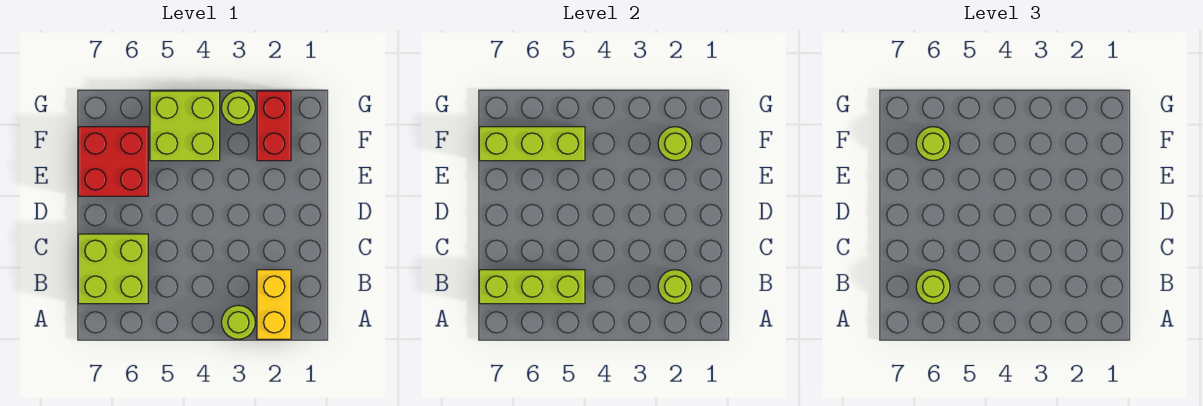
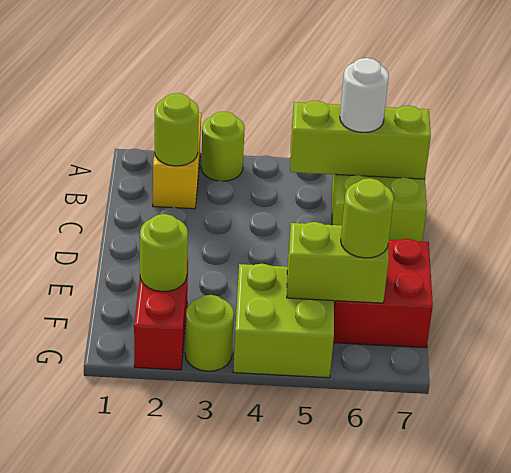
lime 1x1 round brick [916,270,950,304] -> white 1x1 round brick [340,58,389,132]
lime 1x3 brick [479,127,585,161] -> lime 1x2 brick [287,222,389,303]

